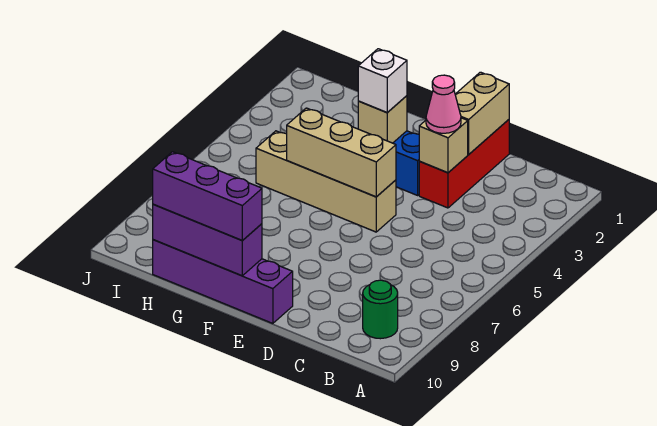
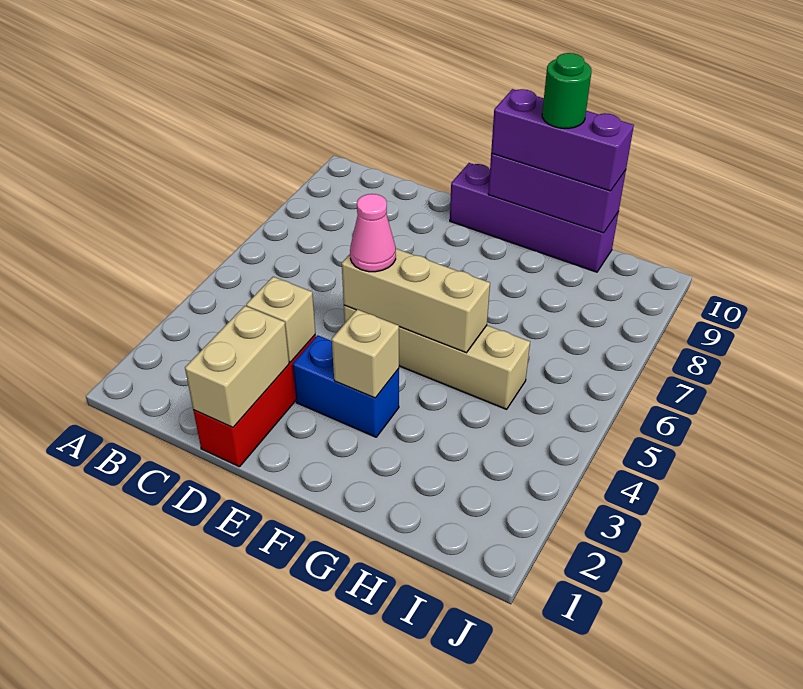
green 1x1 round brick [363,280,398,339] -> green 1x1 round brick moved to [542,53,592,128]
pink 1x1 cone [426,75,461,133] -> pink 1x1 cone moved to [350,194,396,272]
white 1x1 brick [358,49,407,112] -> none

